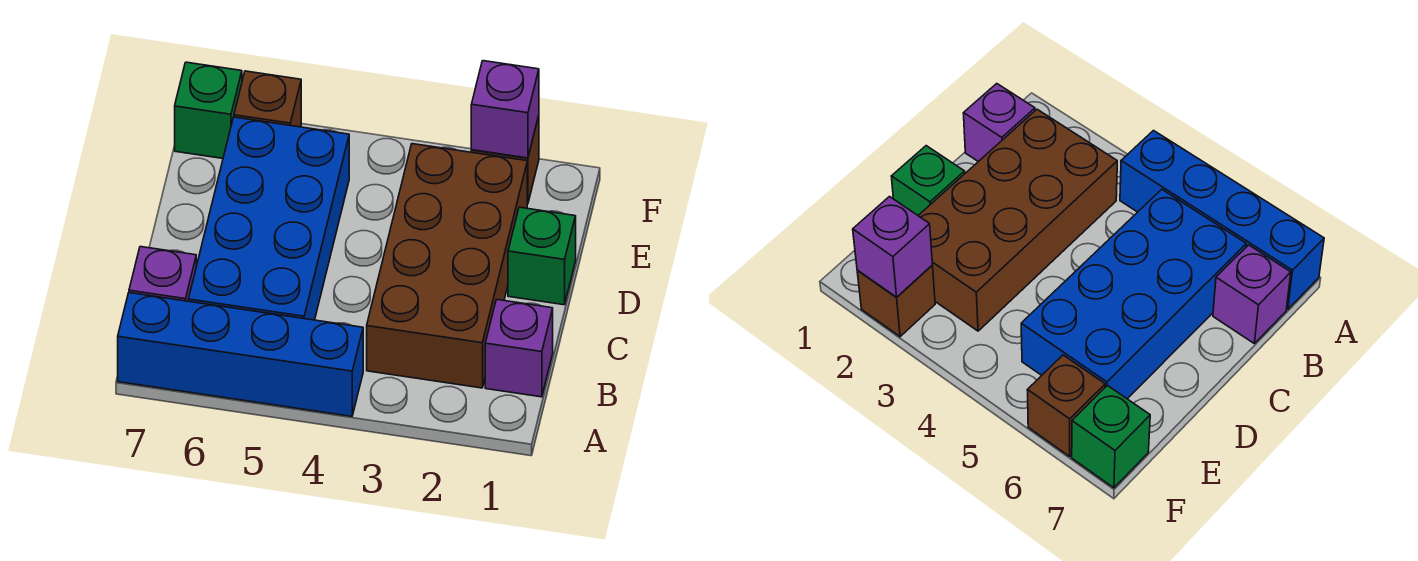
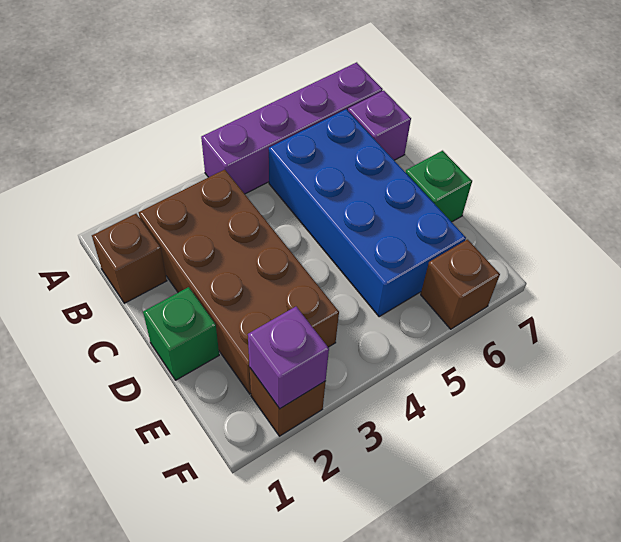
blue 1x4 brick [118,293,363,416] -> purple 1x4 brick [201,62,383,194]
purple 1x1 brick [485,299,553,397] -> brown 1x1 brick [92,214,167,303]
green 1x1 brick [175,62,242,158] -> green 1x1 brick moved to [406,151,472,222]

